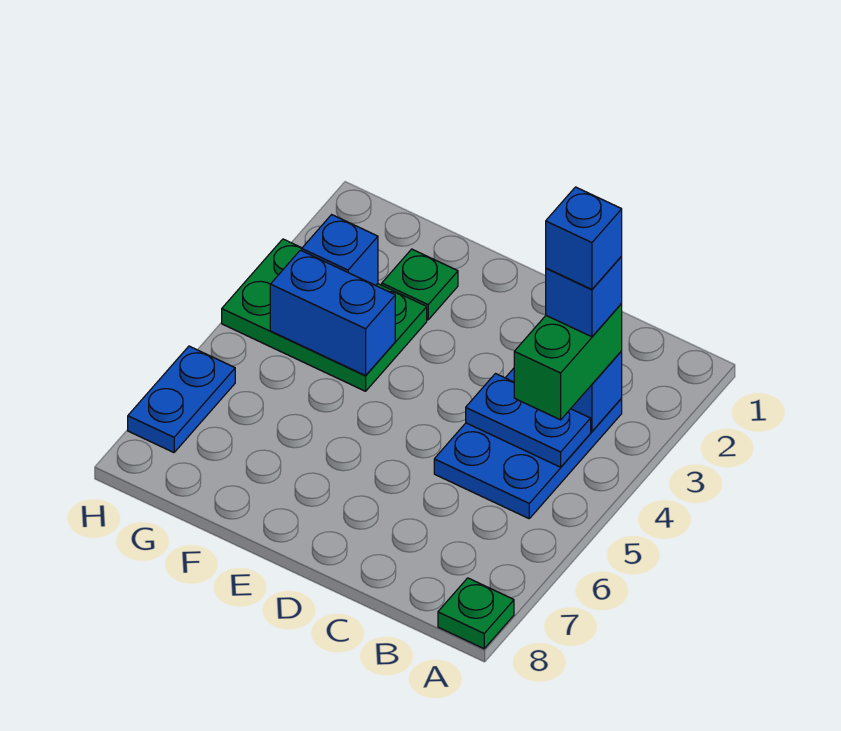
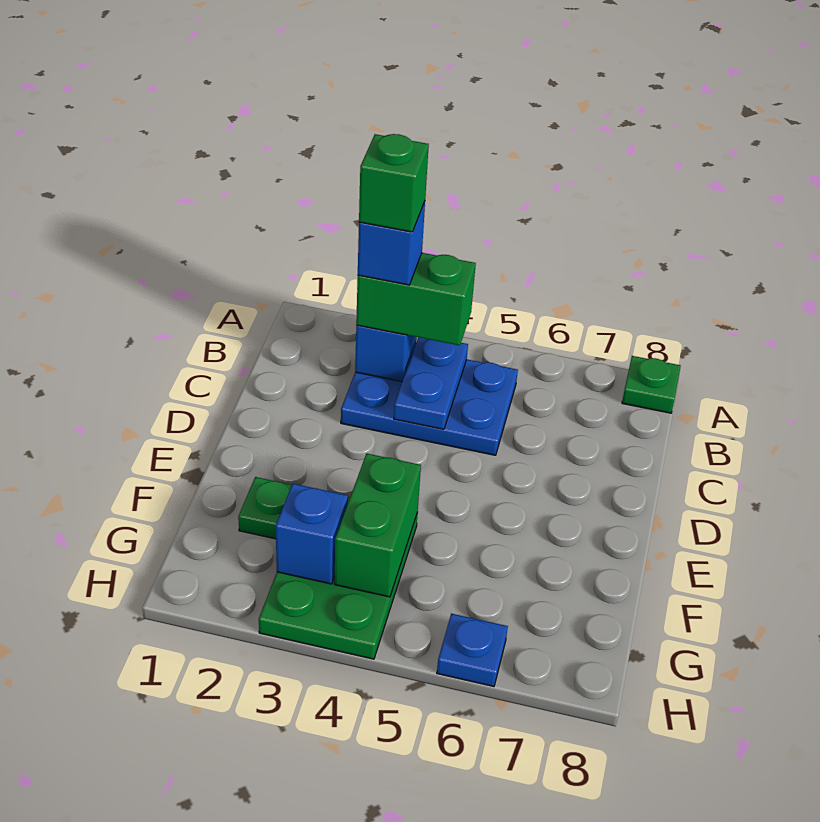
blue 1x1 brick [546,187,622,289] -> green 1x1 brick [359,134,429,232]
blue 1x2 brick [270,250,395,376] -> green 1x2 brick [335,454,421,597]
blue 1x2 plate [128,346,235,452] -> blue 1x1 plate [437,614,508,686]

